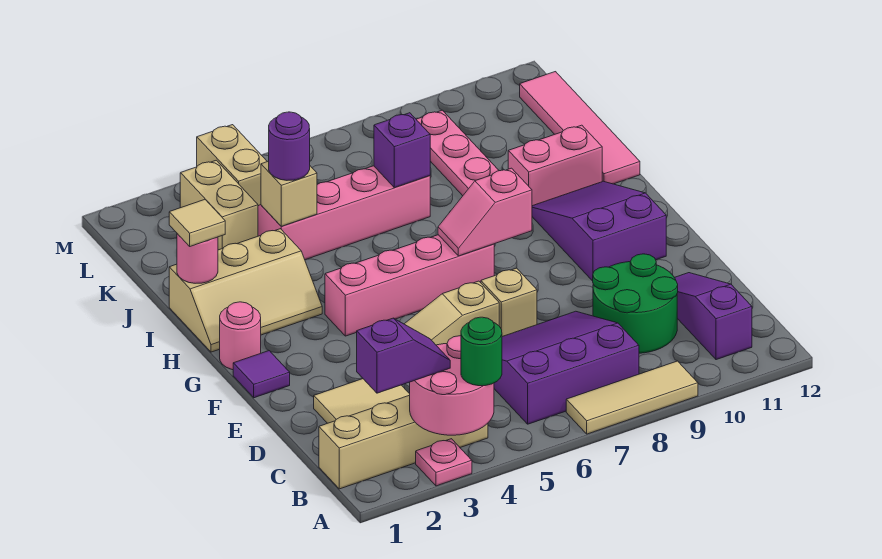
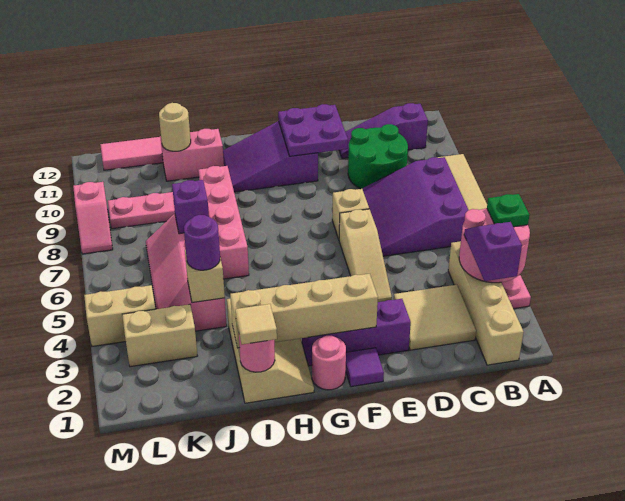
green 1x1 round brick [461,317,502,386] -> green 1x1 plate [487,194,529,227]
none -> purple 1x3 brick [302,299,411,366]
none -> purple 2x2 plate [278,104,348,156]
none -> tan 1x4 brick [230,274,378,348]
pink 1x4 brick [325,235,494,336] -> pink 1x4 brick moved to [198,166,249,279]
pink 1x2 slope [438,168,532,256] -> pink 1x2 slope moved to [73,182,113,254]
pink 1x2 brick [508,125,602,206] -> pink 1x2 brick turned to [160,129,224,181]
none -> tan 1x1 round brick [159,103,191,151]

